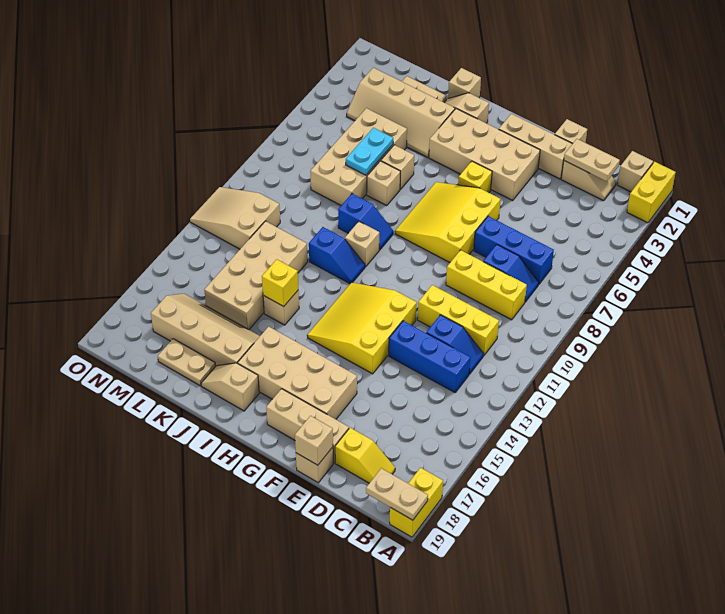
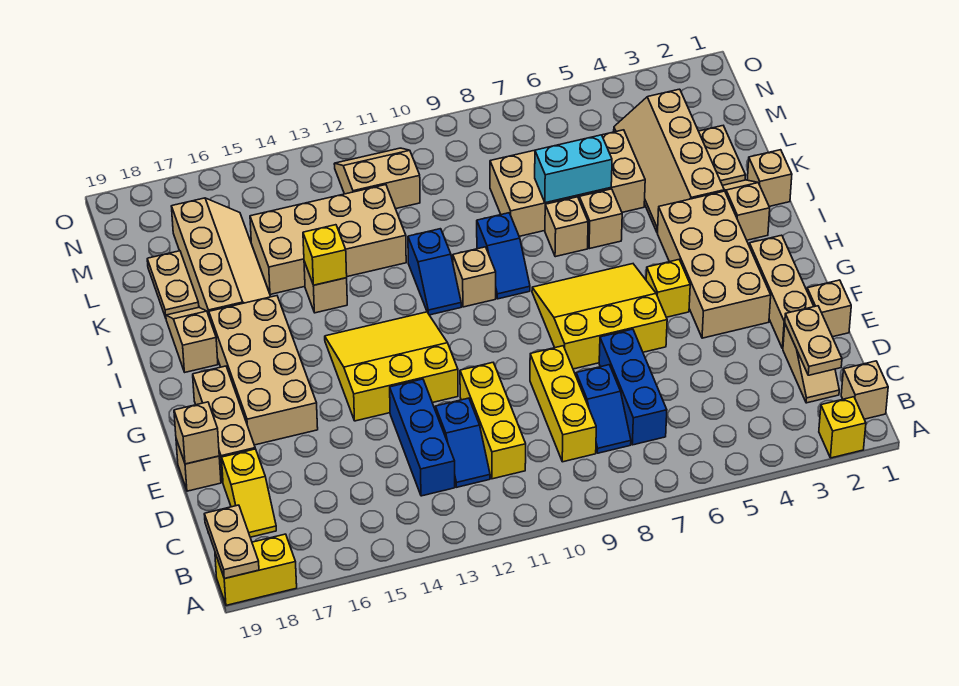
yellow 1x2 brick [627,162,676,223] -> yellow 1x1 brick [819,397,866,458]
cyan 1x2 plate [346,128,393,175] -> cyan 1x2 brick [535,135,612,203]
tan 2x3 slope [190,187,280,249] -> tan 2x2 slope [334,148,420,209]

